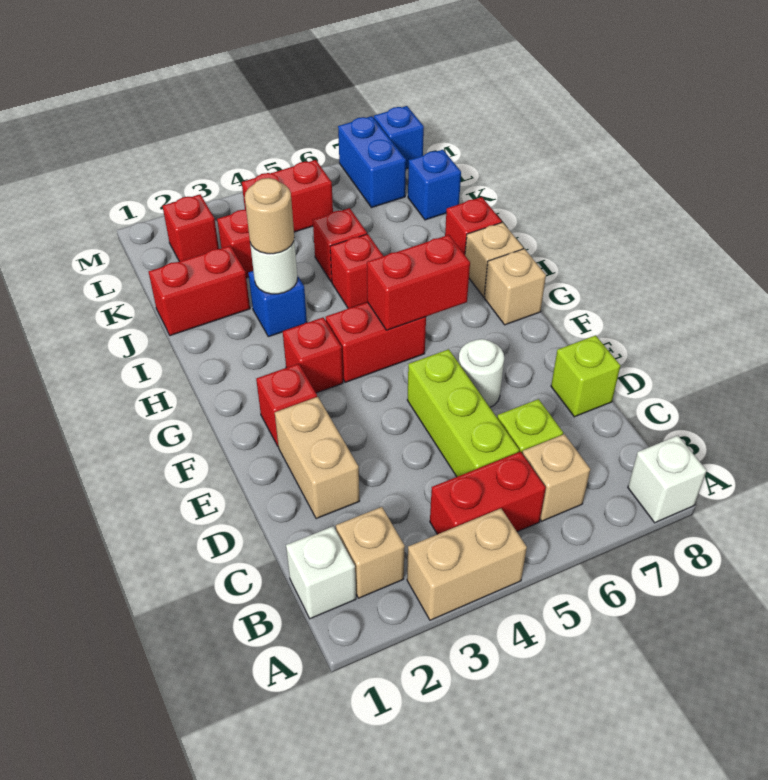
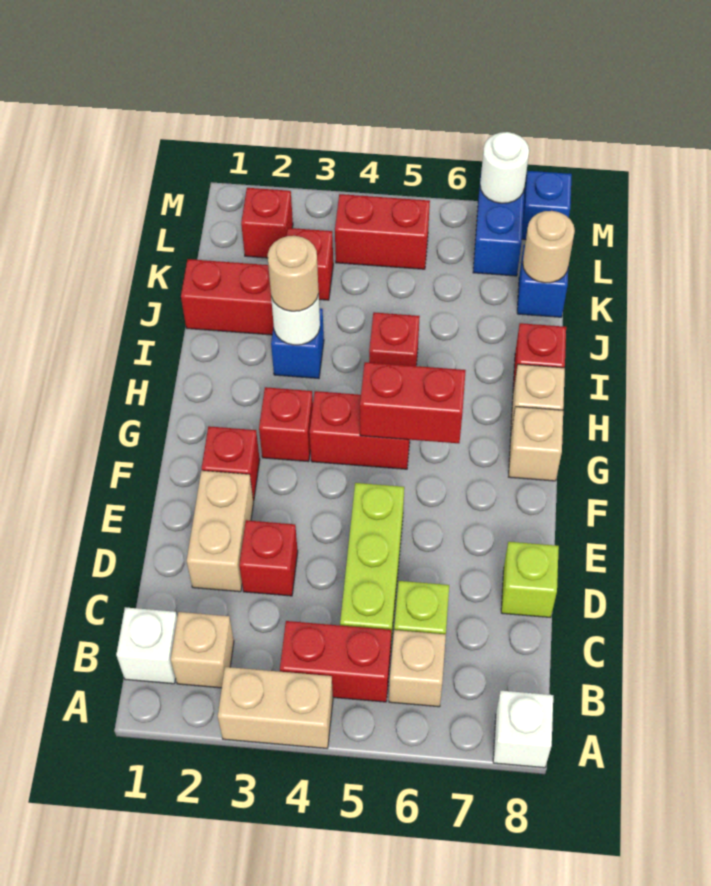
white 1x1 round brick [458,339,504,407] -> white 1x1 round brick moved to [480,132,529,203]
red 1x1 brick [313,208,367,282] -> red 1x1 brick moved to [239,520,298,596]
none -> tan 1x1 round brick [523,211,575,283]

